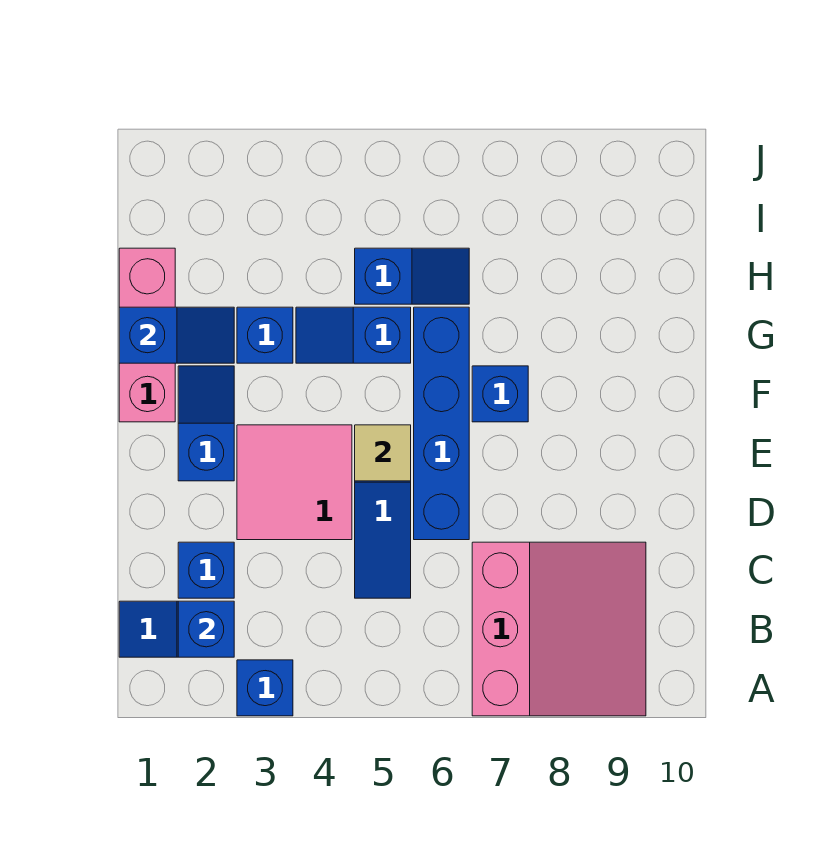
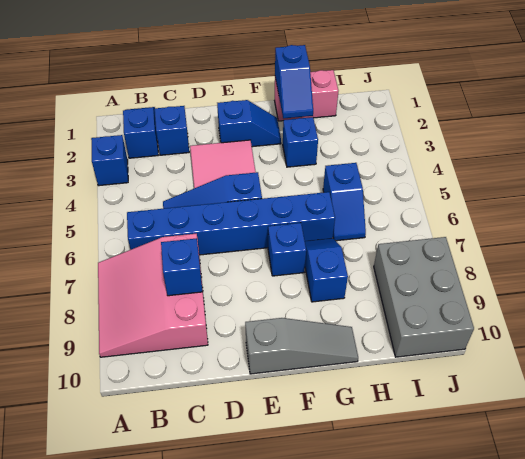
pink 3x3 slope [472,542,646,716] -> pink 3x3 slope turned to [98,234,208,357]
blue 1x1 brick [178,601,234,657] -> blue 1x1 brick moved to [161,238,202,296]
blue 1x4 brick [414,307,469,540] -> blue 1x6 brick [127,192,335,255]
tan 1x1 tile [355,425,411,481] -> none
none -> grey 1x3 slope [245,318,358,374]
pink 1x3 brick [119,248,175,422] -> pink 1x2 brick [275,70,338,121]
blue 1x2 slope [296,307,411,363] -> blue 1x2 slope moved to [305,238,348,302]
none -> grey 2x3 brick [374,237,474,357]

